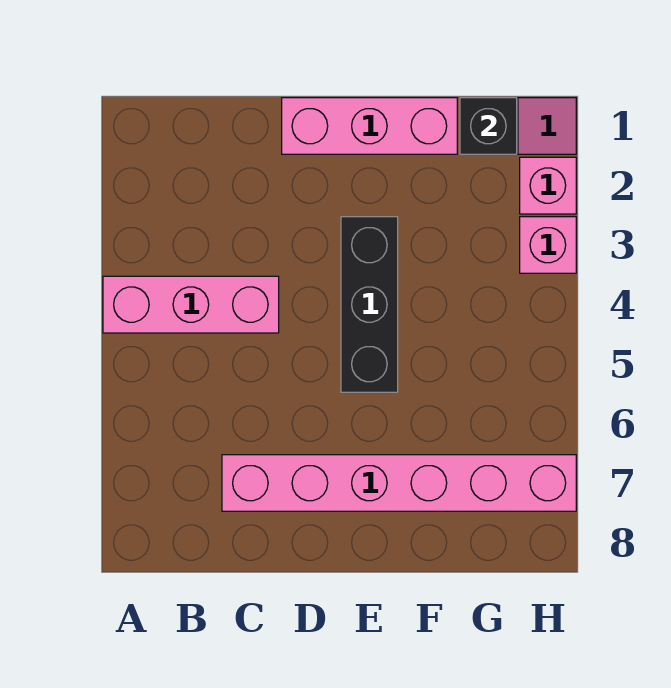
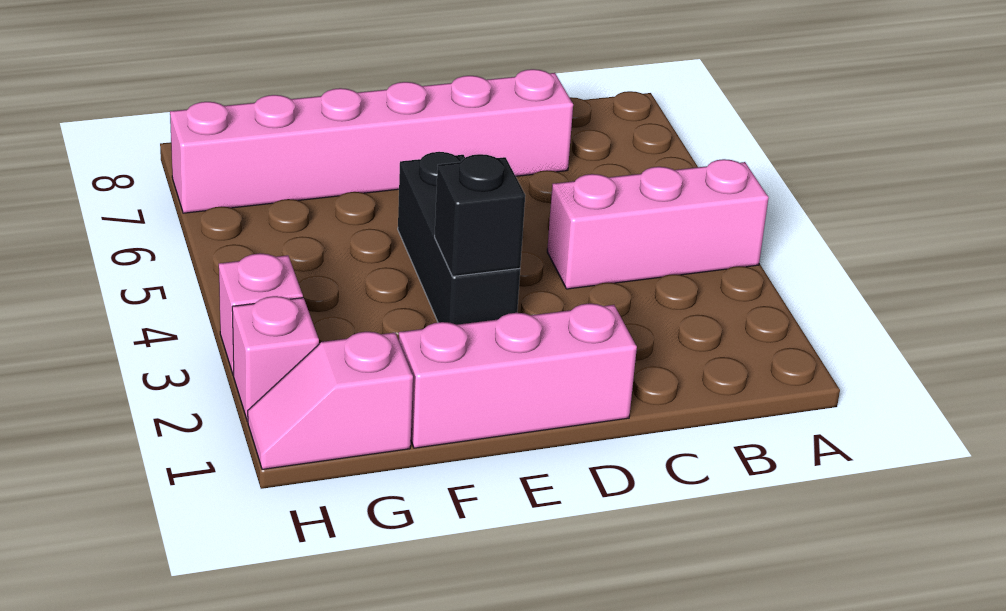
black 1x1 brick [460,98,517,154] -> black 1x1 brick moved to [435,154,525,277]

